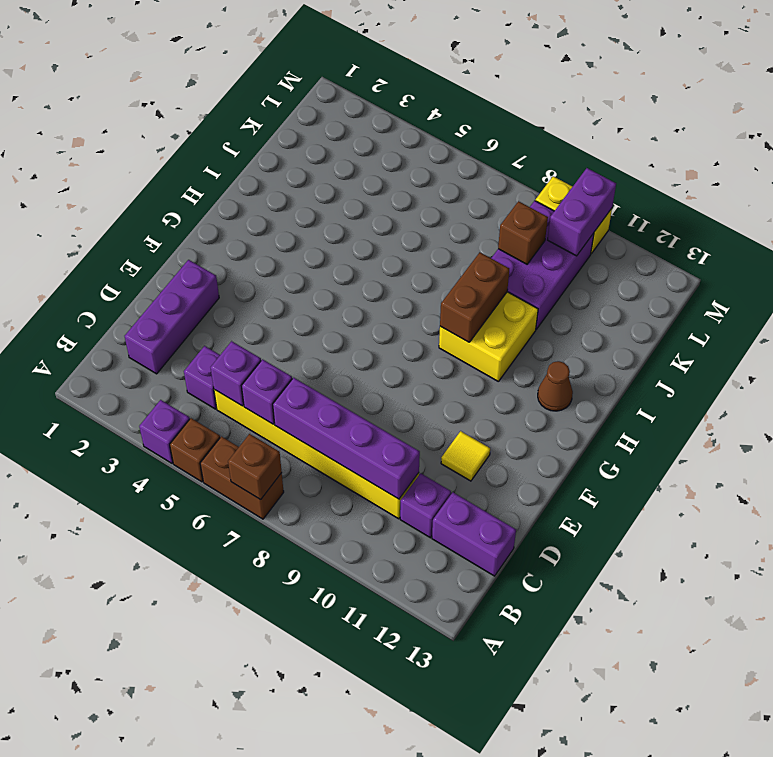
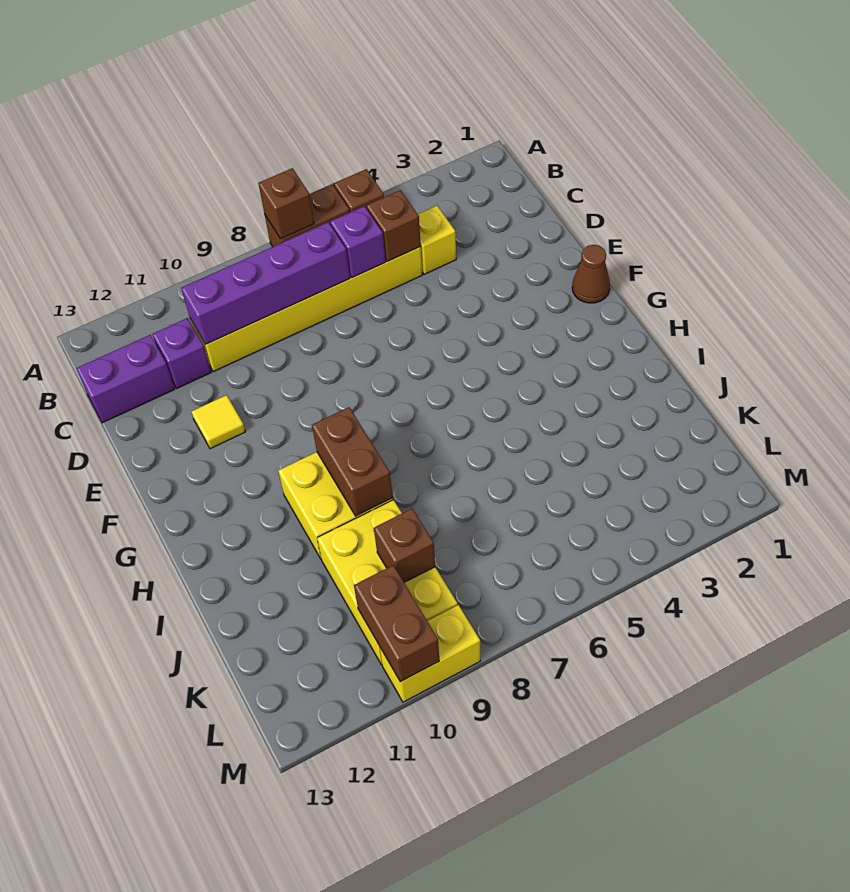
purple 1x1 brick [139,400,190,463] -> none
purple 1x3 brick [125,260,219,374] -> none
purple 1x1 brick [184,346,220,409] -> yellow 1x1 brick [418,206,456,274]
purple 1x1 brick [211,341,261,406] -> brown 1x1 brick [366,190,421,261]
brown 1x1 cone [538,361,573,411] -> brown 1x1 cone moved to [572,245,610,303]
purple 2x3 brick [491,201,594,329] -> yellow 2x3 brick [317,500,457,665]
purple 1x2 brick [548,168,616,256] -> brown 1x2 brick [354,565,439,682]

